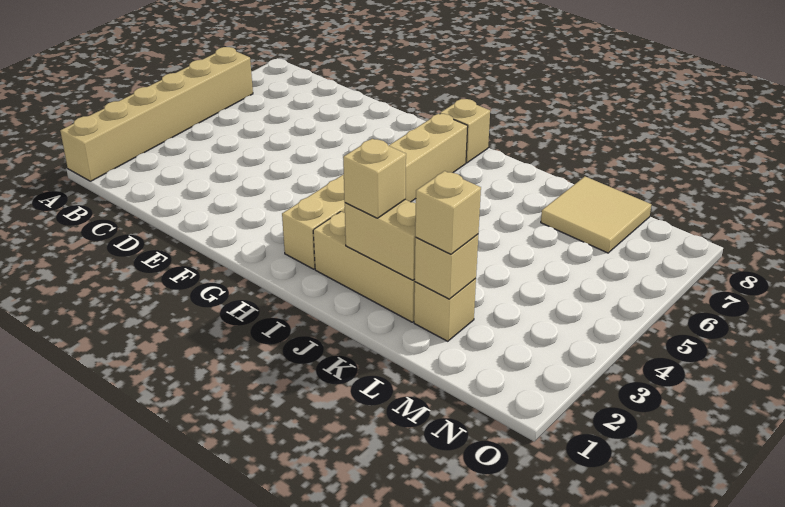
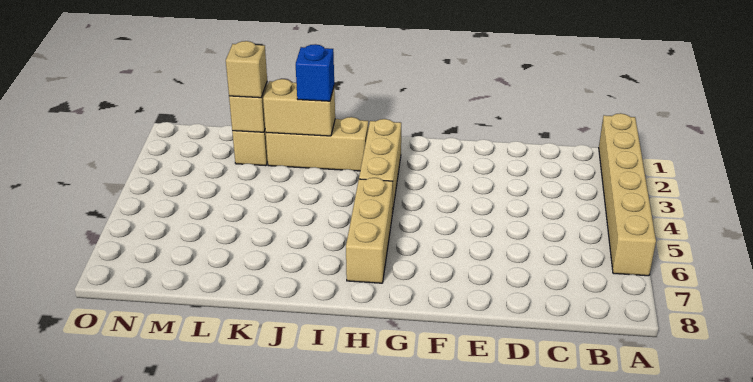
tan 1x1 brick [440,99,490,163] -> none
tan 1x1 brick [343,139,406,218] -> blue 1x1 brick [296,44,334,101]
tan 2x2 tile [541,177,651,253] -> none

